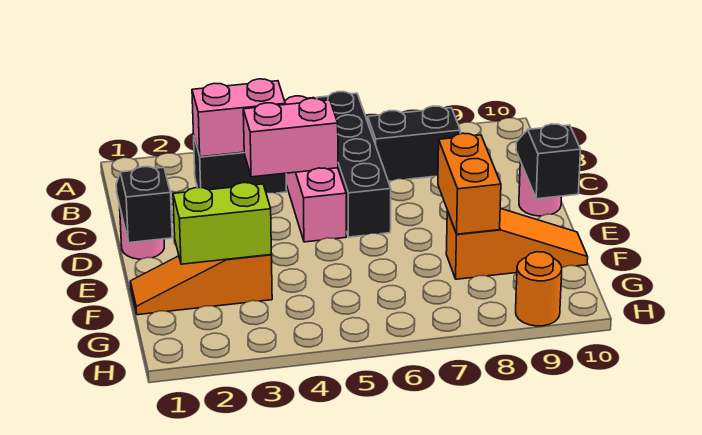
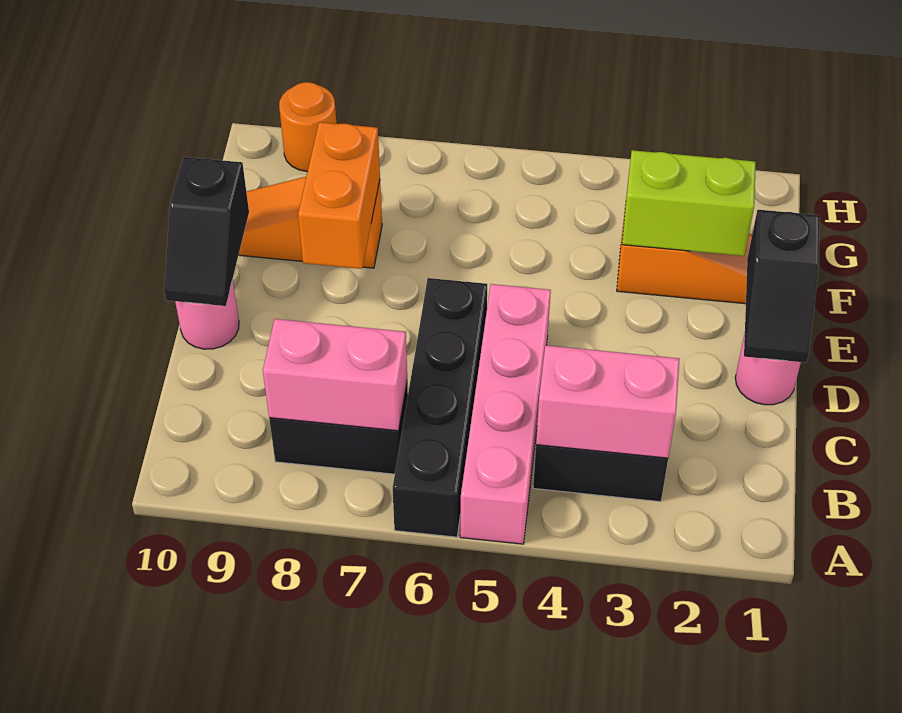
pink 1x2 brick [243,98,338,177] -> pink 1x2 brick moved to [263,319,407,431]

